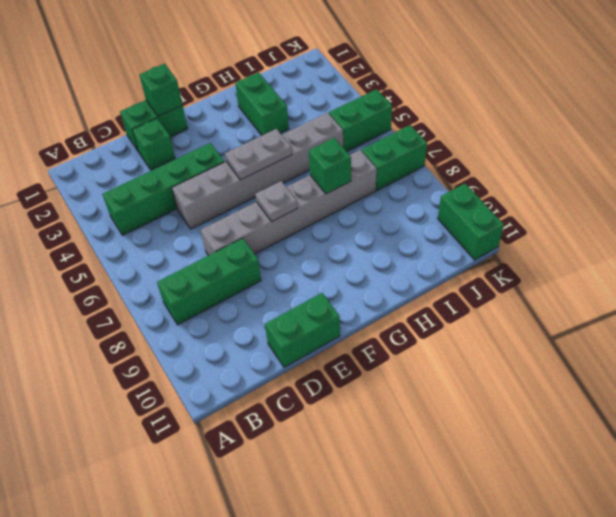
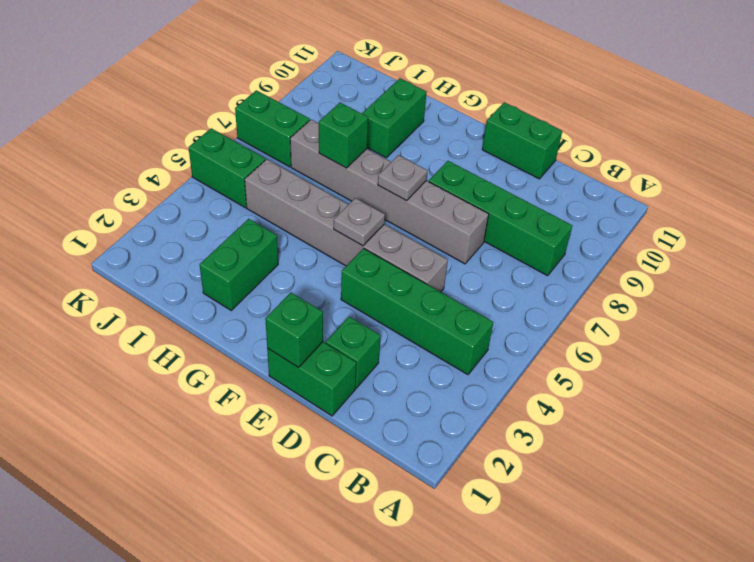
green 1x3 brick [157,238,261,325] -> green 1x4 brick [429,161,572,276]
grey 1x2 plate [225,129,292,180] -> grey 1x1 plate [334,198,385,246]
green 1x2 brick [438,184,504,260] -> green 1x2 brick moved to [362,78,427,158]

